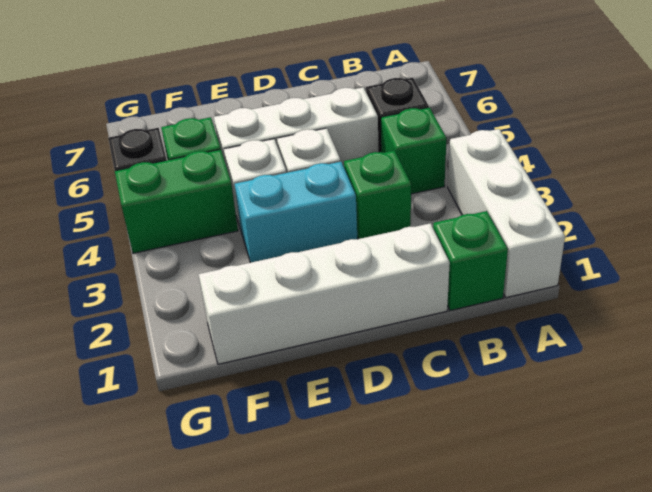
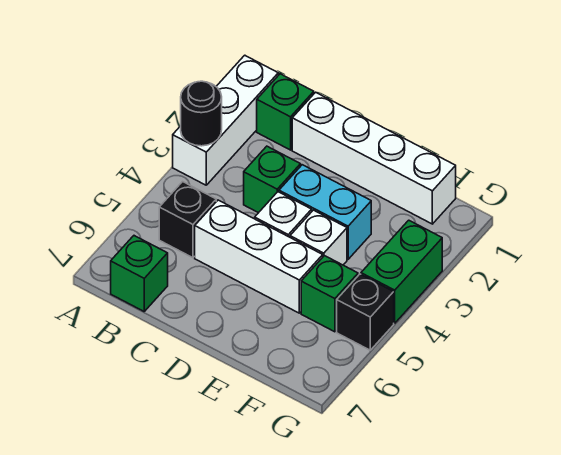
none -> black 1x1 round brick [181,81,222,146]
green 1x1 brick [381,108,447,194] -> green 1x1 brick moved to [111,236,168,311]
green 1x2 brick [115,150,238,253] -> green 1x2 brick turned to [361,220,442,323]

